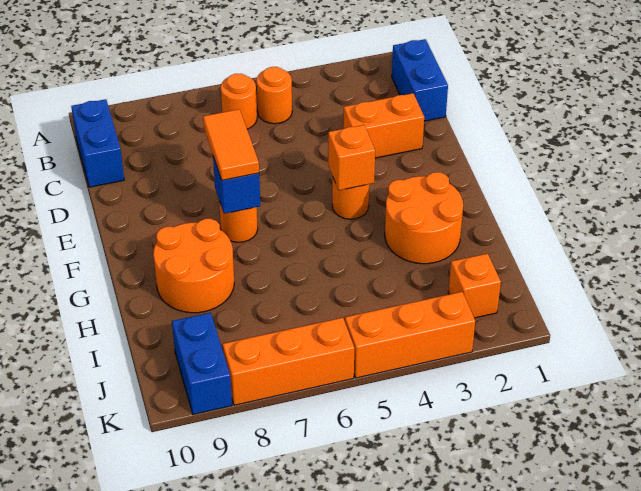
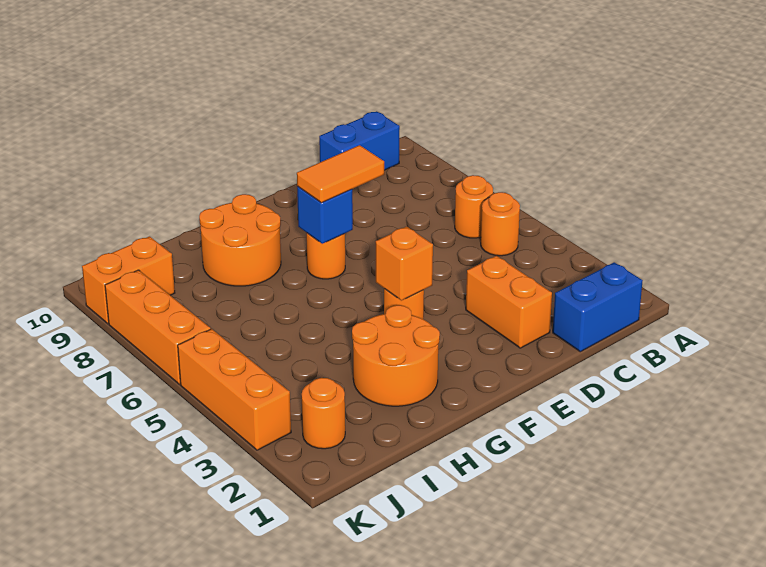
orange 1x1 brick [448,254,501,318] -> orange 1x1 round brick [302,378,345,449]
blue 1x2 brick [172,313,232,414] -> orange 1x2 brick [82,236,175,324]

